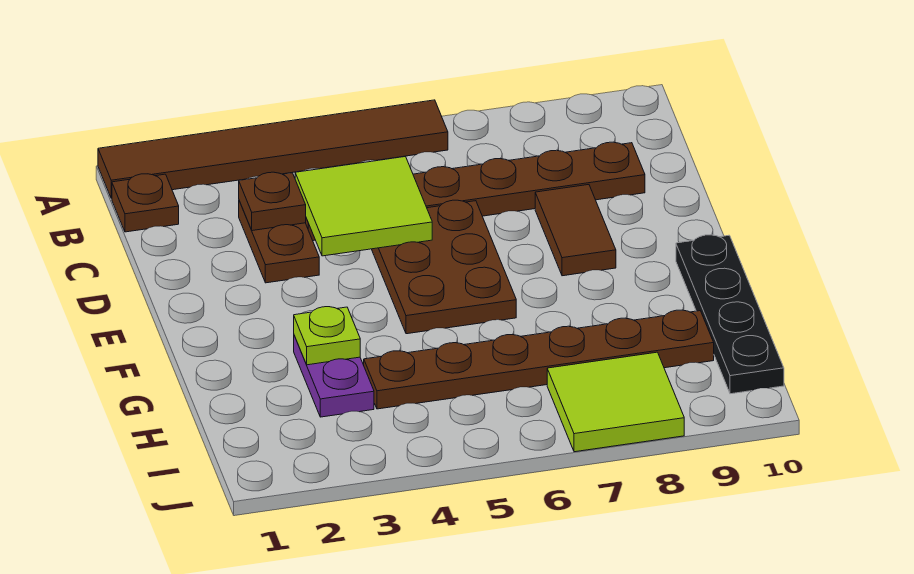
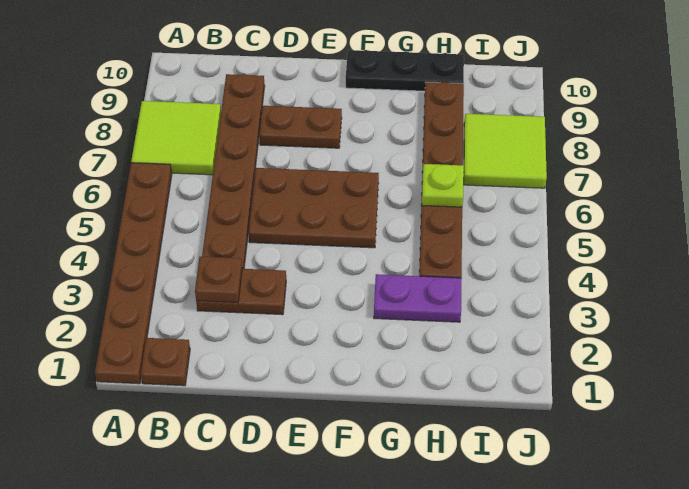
brown 1x6 tile [98,100,448,198] -> brown 1x6 plate [95,163,172,384]
lime 2x2 tile [295,157,432,256] -> lime 2x2 tile moved to [131,101,221,175]
brown 1x2 tile [535,185,616,276] -> brown 1x2 plate [259,106,342,148]
black 1x4 plate [676,235,784,394] -> black 1x3 plate [346,50,464,91]
lime 1x1 plate [294,307,360,365] -> lime 1x1 plate moved to [422,164,464,207]

